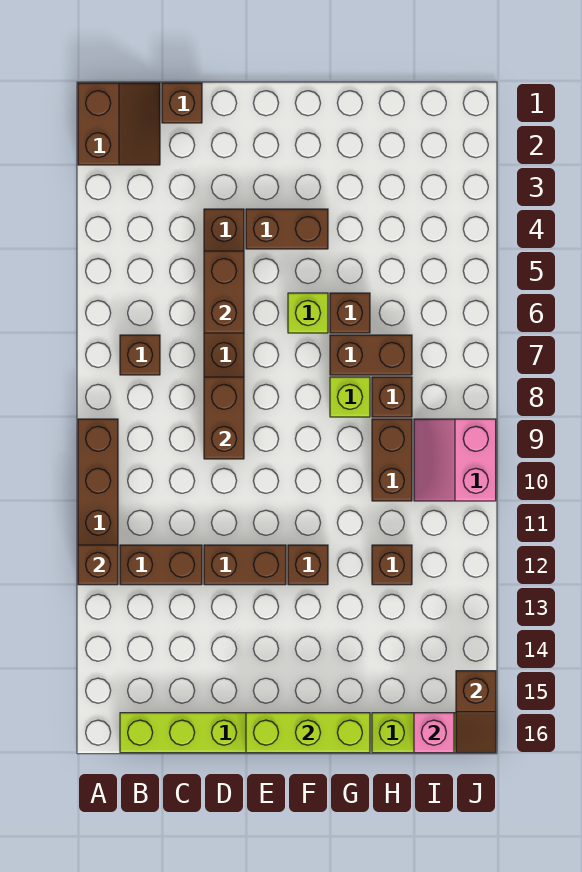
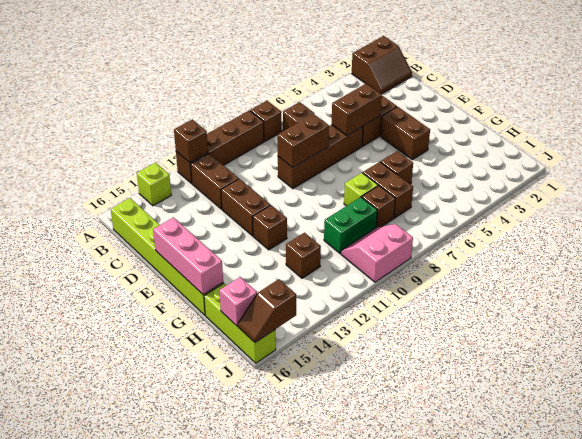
brown 1x1 brick [162,83,202,123] -> brown 1x1 brick moved to [250,101,282,141]
lime 1x3 brick [246,713,370,753] -> pink 1x3 brick [153,217,223,295]
lime 1x1 brick [288,293,328,333] -> lime 1x1 brick moved to [137,163,171,206]
brown 1x2 brick [372,419,412,501] -> green 1x2 brick [324,197,377,254]

